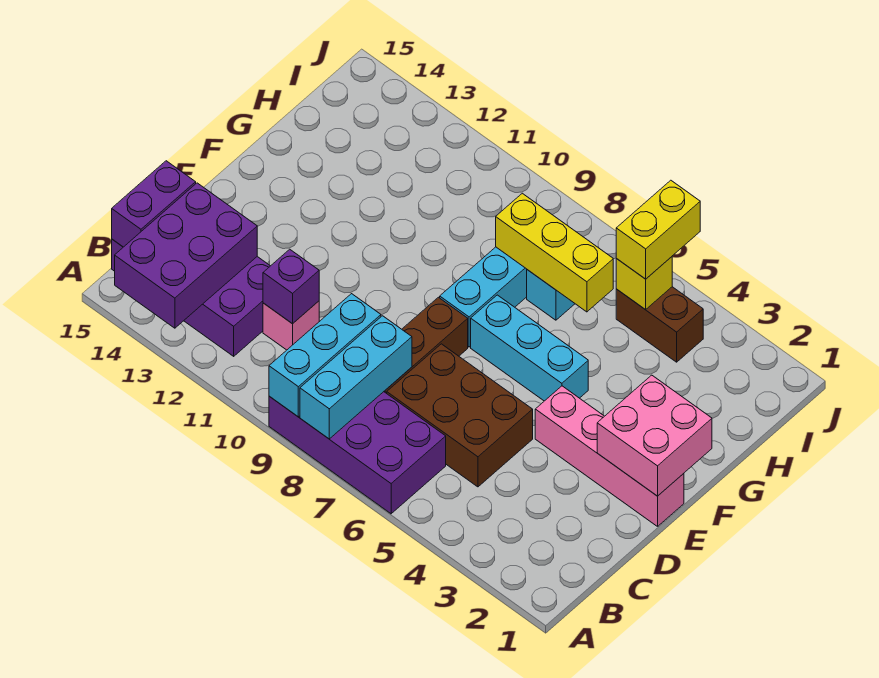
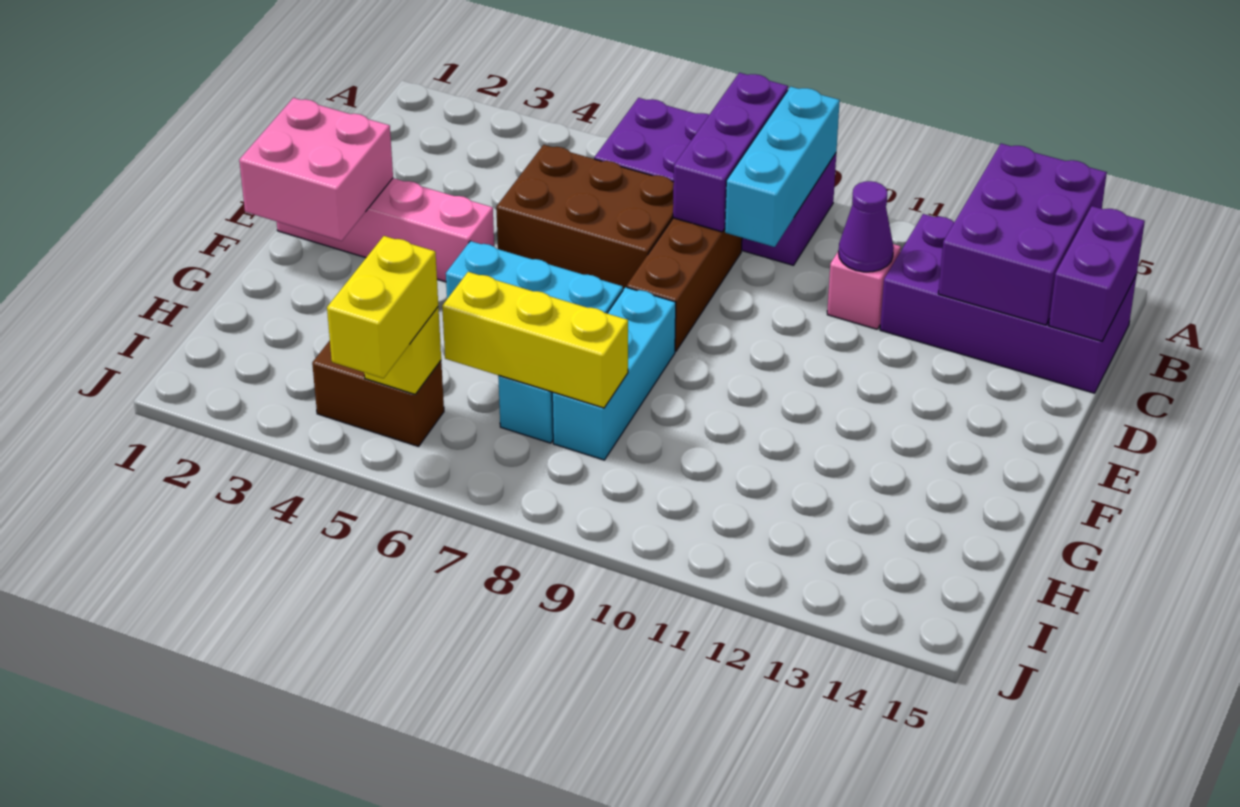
cyan 1x3 brick [300,316,412,439] -> purple 1x3 brick [673,73,788,232]
purple 1x1 brick [263,249,319,324] -> purple 1x1 cone [839,181,894,272]

